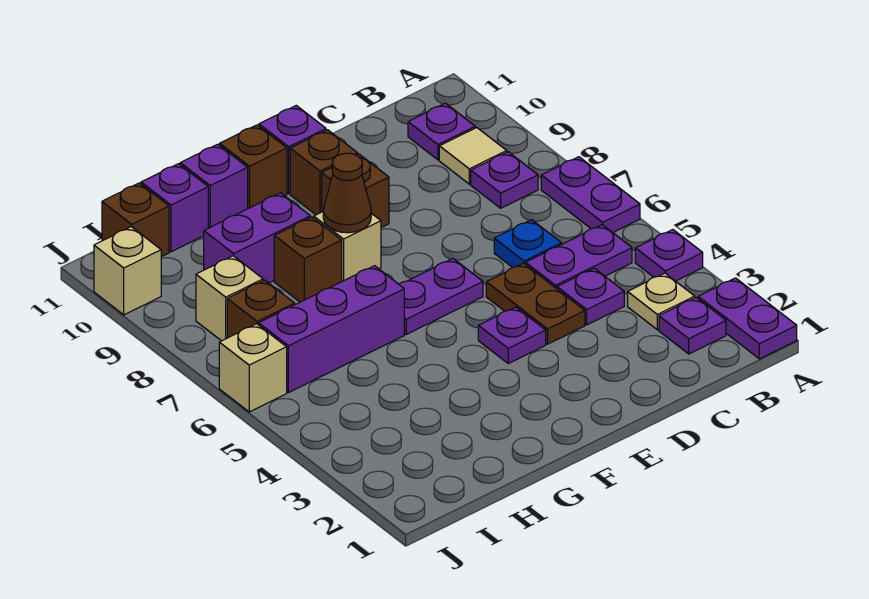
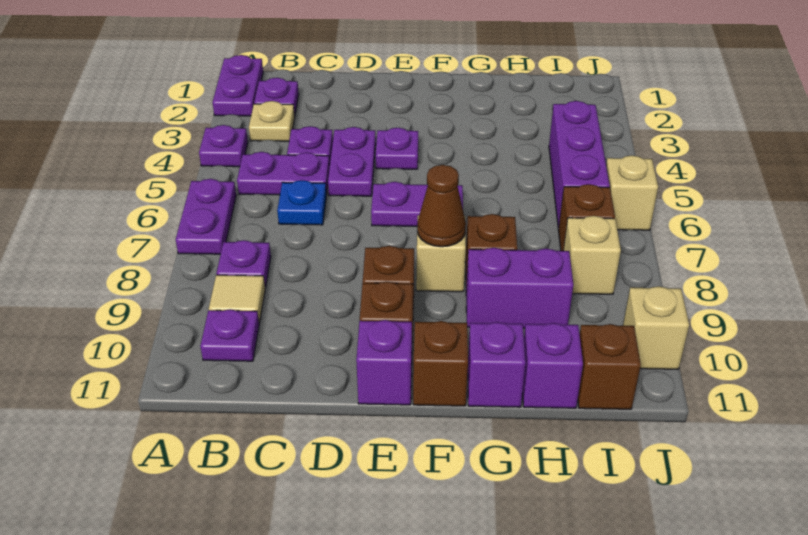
brown 1x2 plate [486,263,585,344] -> purple 1x2 plate [328,127,376,196]
purple 1x3 brick [259,266,404,393] -> purple 1x3 brick turned to [549,101,610,228]

